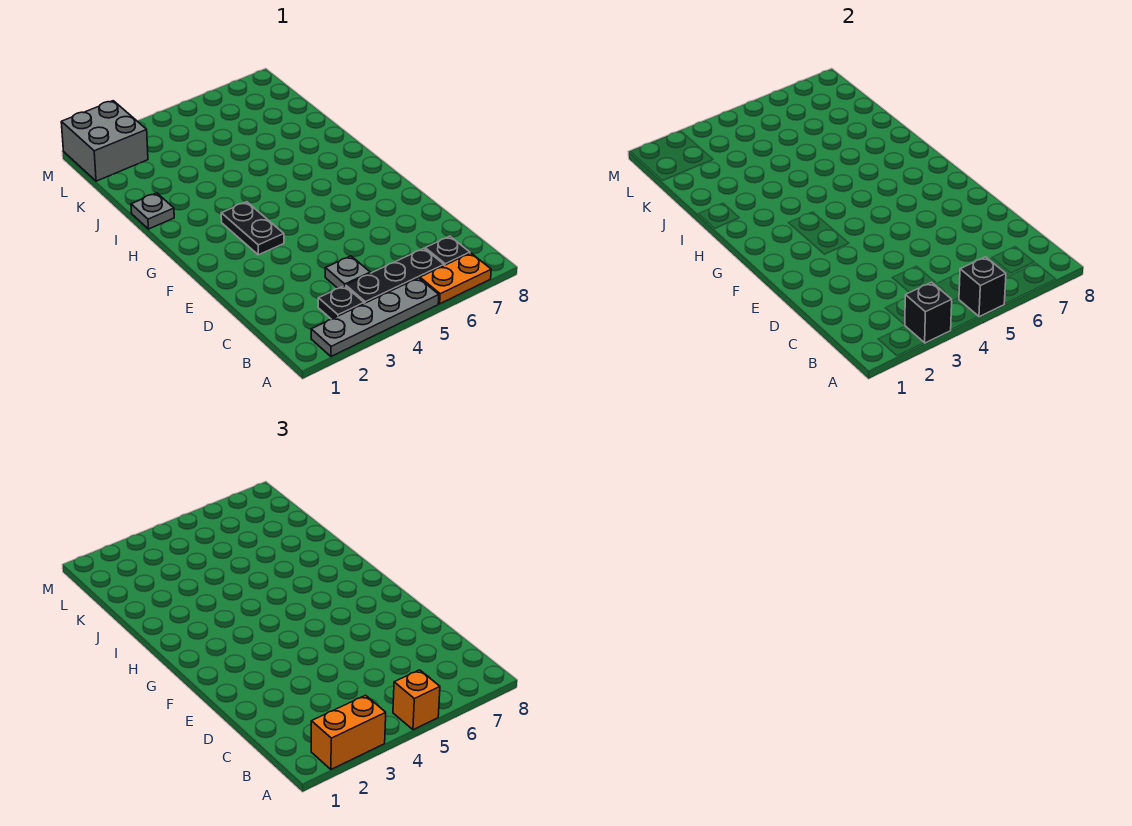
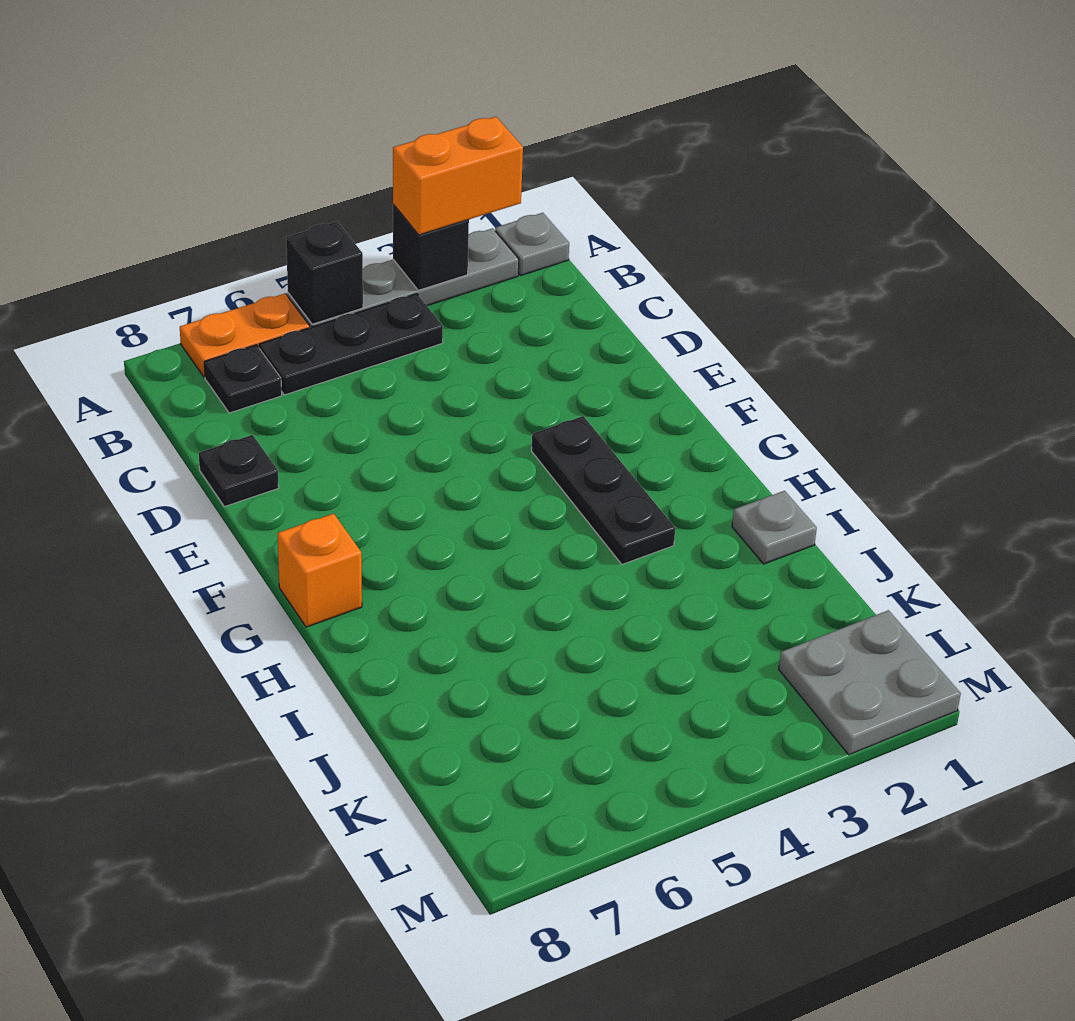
orange 1x1 brick [393,670,440,730] -> orange 1x1 brick moved to [278,514,362,627]
black 1x1 plate [318,286,364,319] -> black 1x1 plate moved to [199,435,279,507]
grey 1x1 plate [325,256,370,288] -> grey 1x1 plate moved to [495,213,569,275]
black 1x2 plate [221,202,284,255] -> black 1x3 plate [532,416,675,564]
grey 2x2 brick [61,101,148,181] -> grey 2x2 plate [779,610,961,755]

